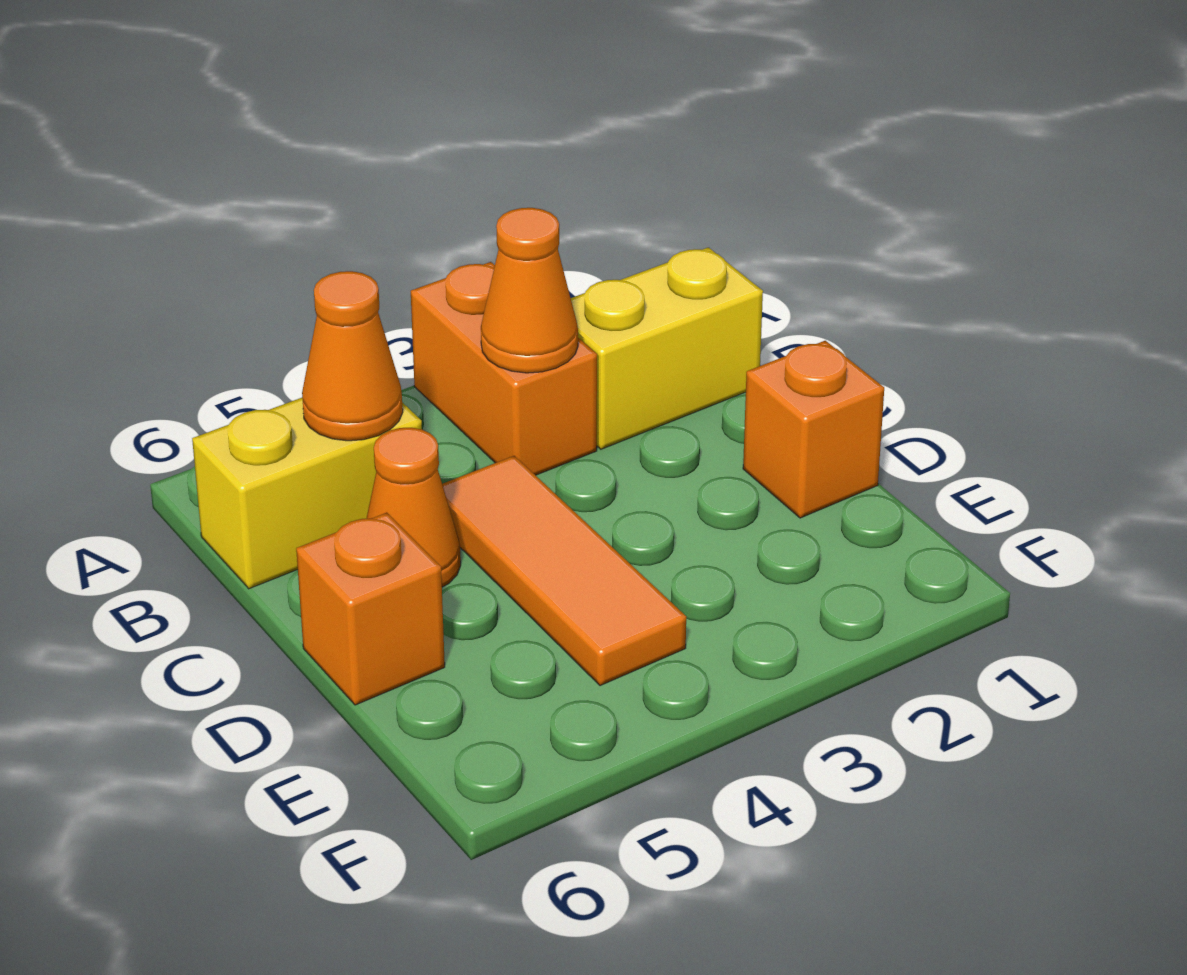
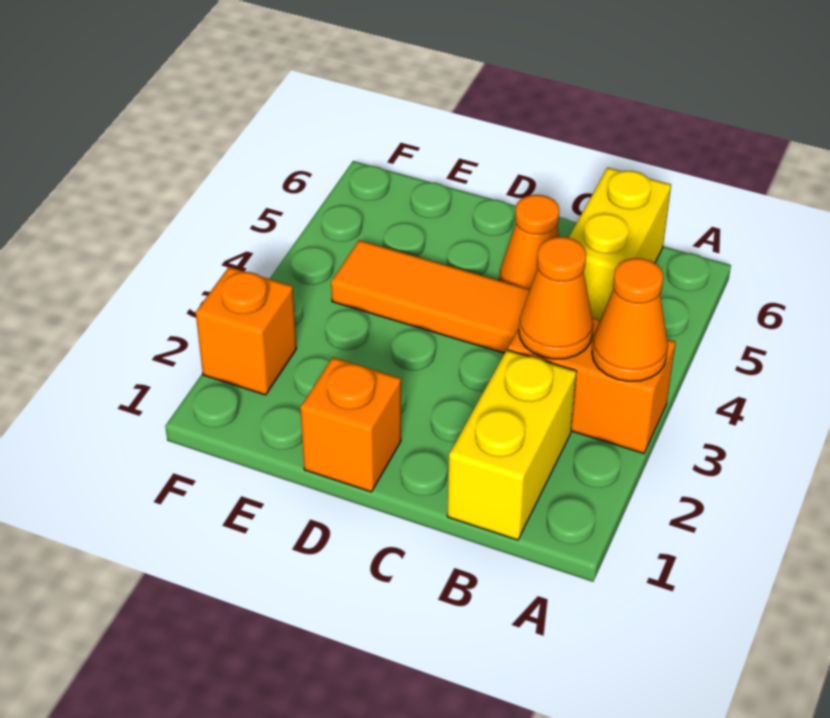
orange 1x1 cone [302,271,403,441] -> orange 1x1 cone moved to [592,258,668,381]
orange 1x1 brick [296,513,445,705] -> orange 1x1 brick moved to [196,267,297,395]

